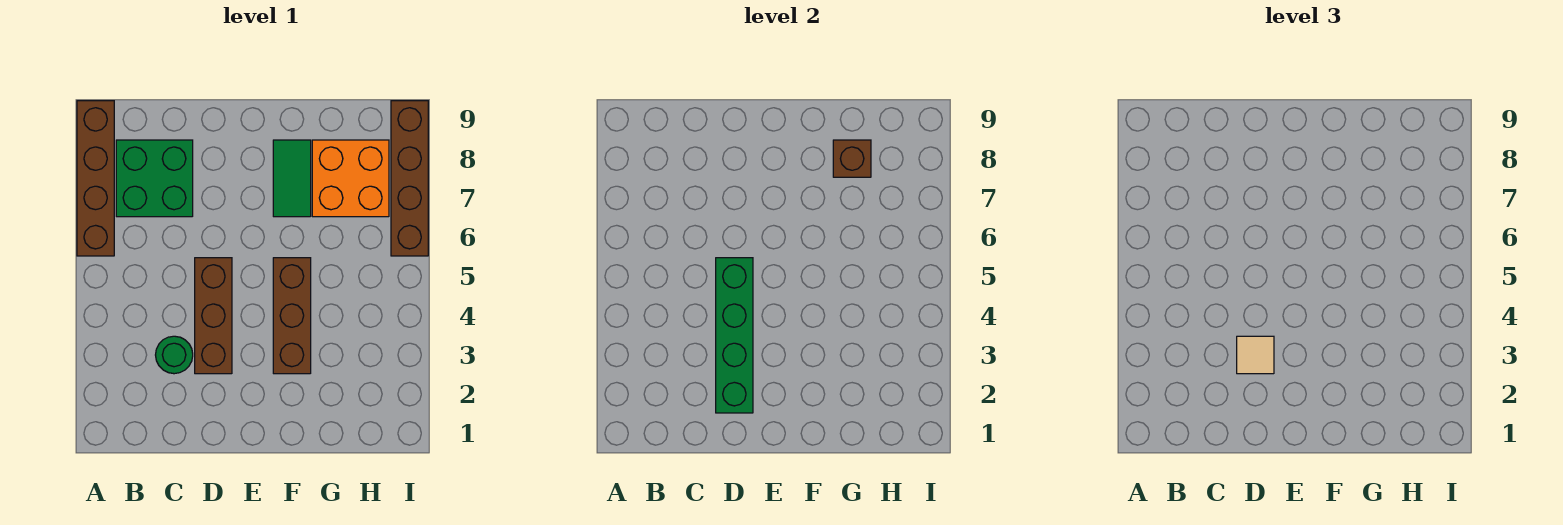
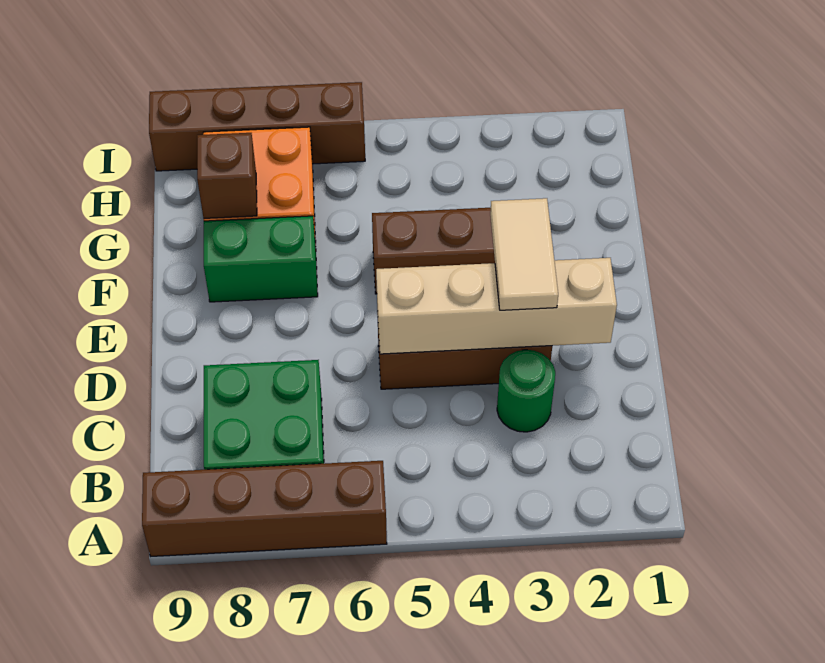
green 1x4 brick [716,258,753,413] -> tan 1x4 brick [376,258,617,354]
tan 1x1 tile [1237,336,1274,374] -> tan 1x2 tile [490,198,558,310]
green 1x2 tile [273,140,311,217] -> green 1x2 brick [204,216,318,302]

